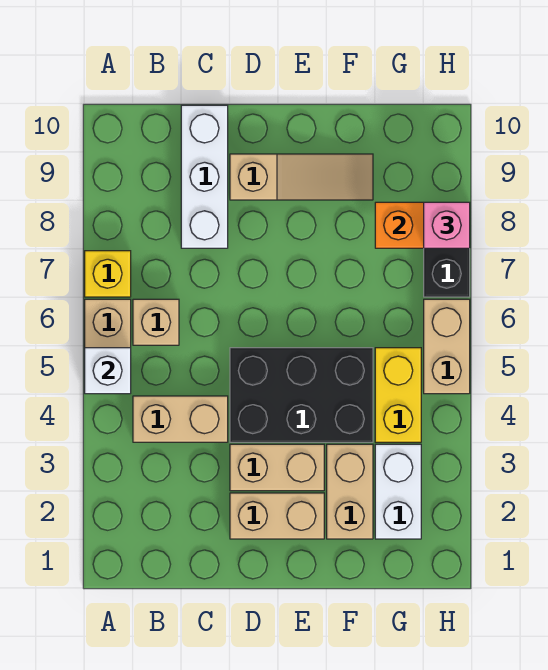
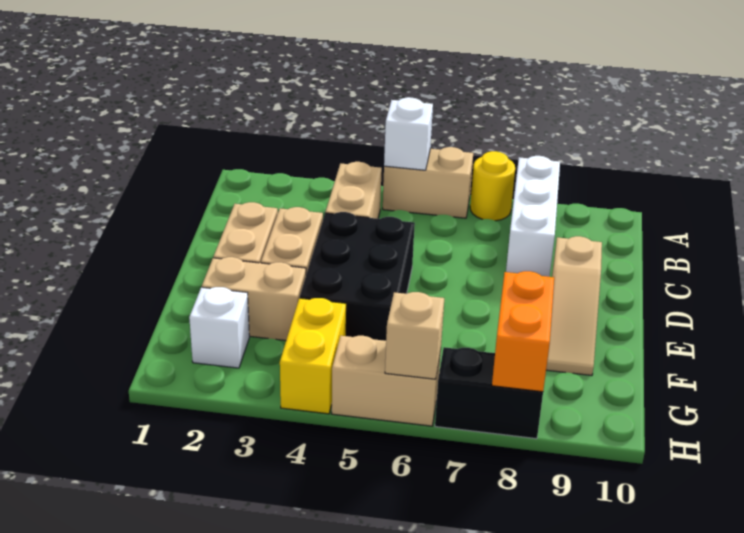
yellow 1x1 brick [85,251,131,297] -> yellow 1x1 round brick [470,151,515,221]
tan 1x1 brick [133,299,179,345] -> tan 1x1 brick moved to [385,292,444,379]
white 1x3 brick [181,105,228,248] -> white 1x3 brick turned to [506,156,560,277]
white 1x2 brick [375,444,421,539] -> white 1x1 brick [189,287,249,368]
yellow 1x2 brick [375,348,421,442] -> yellow 1x2 brick turned to [280,298,346,414]
pink 1x1 brick [424,202,470,248] -> none

